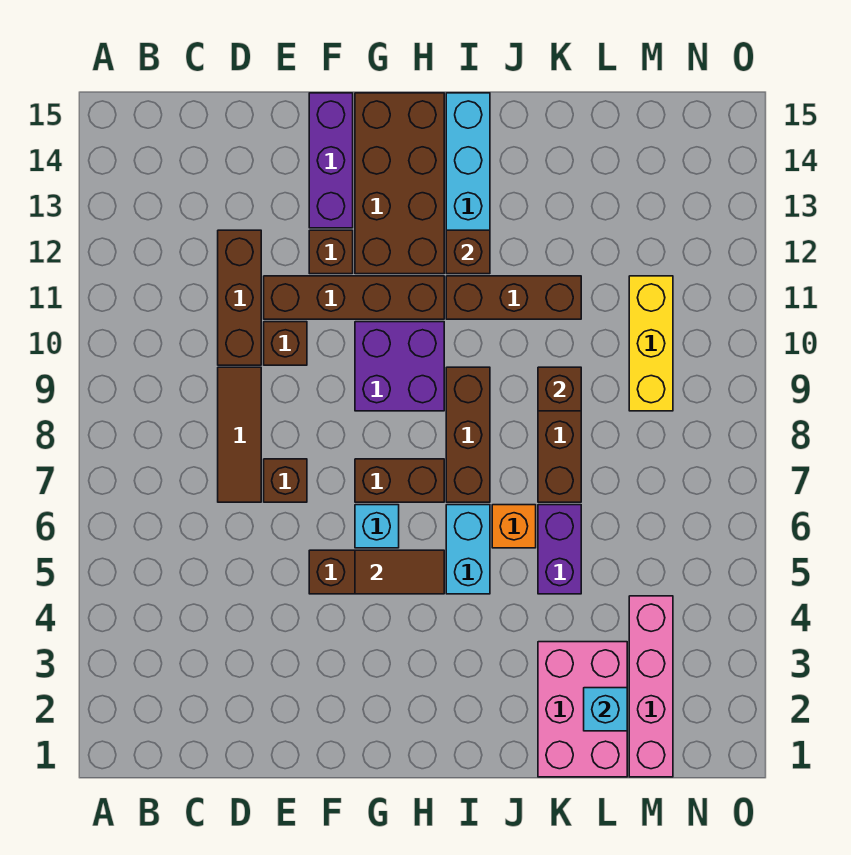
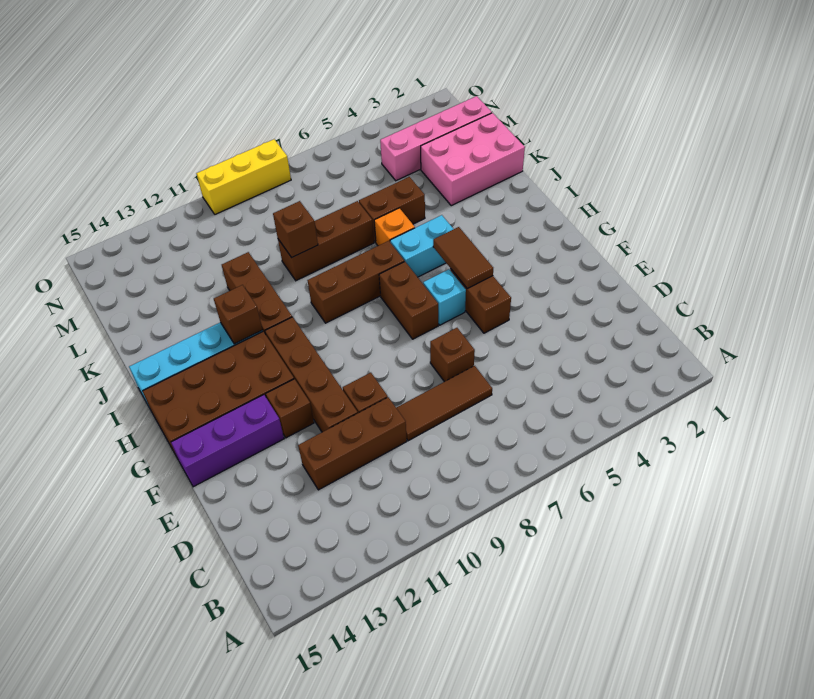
purple 2x2 brick [355,322,444,411] -> none
purple 1x2 brick [538,505,581,594] -> brown 1x2 brick [359,177,425,242]
cyan 1x1 brick [584,688,627,731] -> none
yellow 1x3 brick [629,276,673,411] -> yellow 1x3 brick moved to [196,139,291,214]

